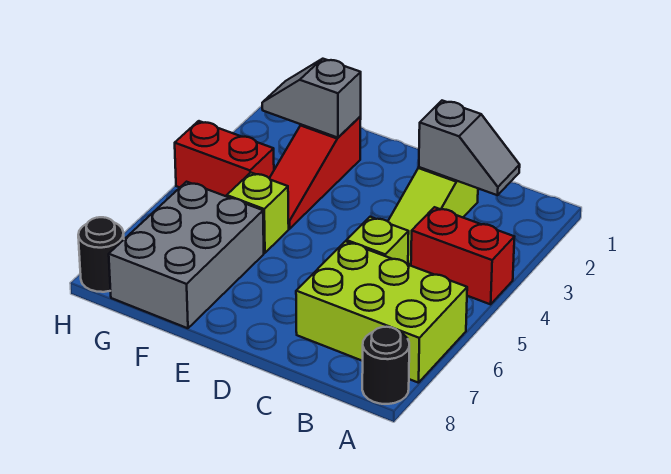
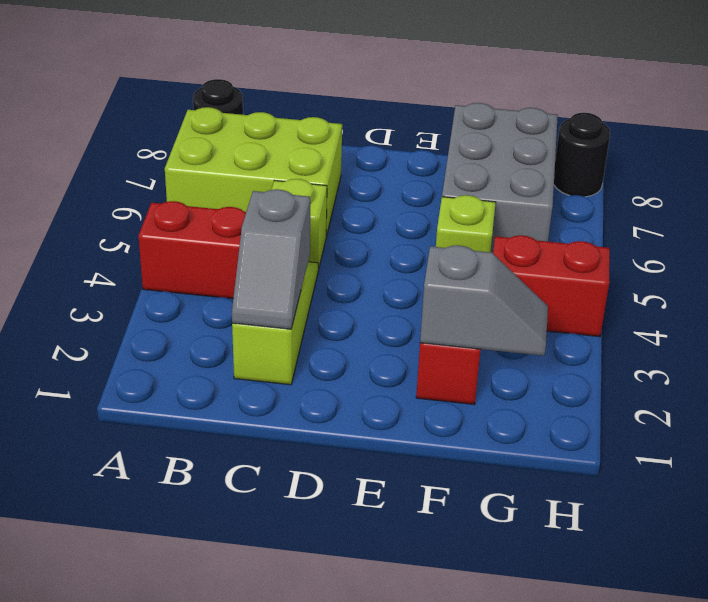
grey 1x2 slope [419,101,520,195] -> grey 1x2 slope turned to [232,189,310,329]

